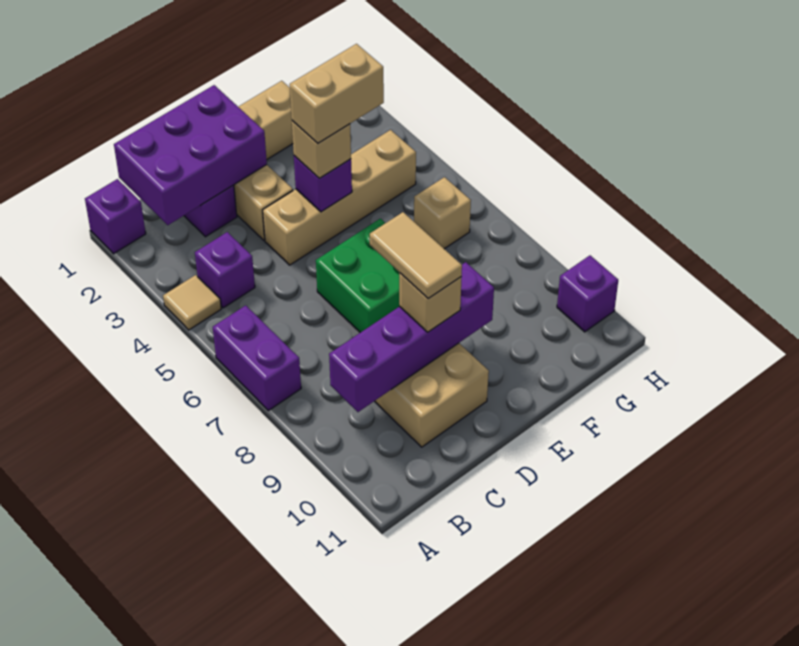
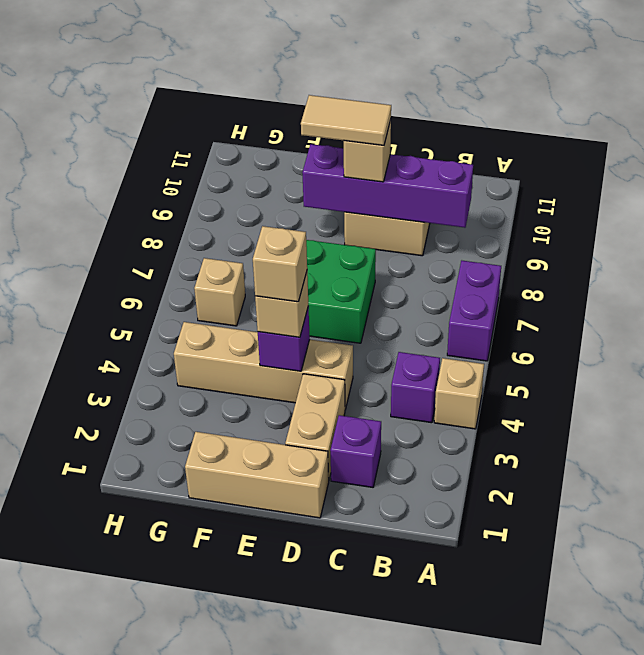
purple 1x1 brick [85,179,146,254] -> none
tan 1x1 tile [163,275,221,330] -> tan 1x1 brick [434,358,484,429]
purple 2x3 brick [114,85,267,225] -> none
tan 1x2 tile [370,212,462,299] -> tan 1x2 tile turned to [301,95,391,145]
tan 1x2 brick [290,44,384,143] -> tan 1x1 brick [253,226,307,302]
purple 1x1 brick [557,256,618,332] -> none

